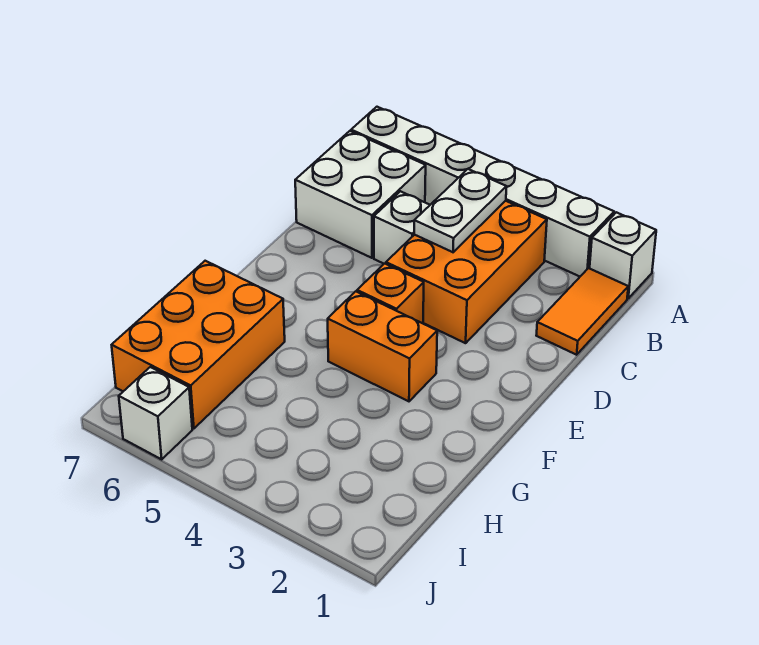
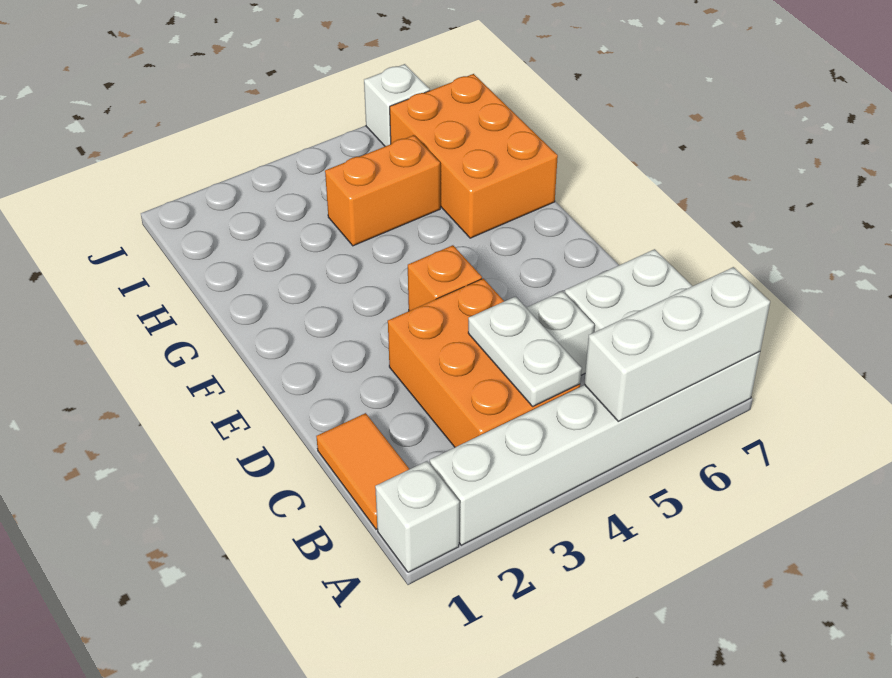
none -> white 1x3 brick [584,267,770,421]
orange 1x2 brick [328,291,437,401] -> orange 1x2 brick moved to [325,135,440,246]

